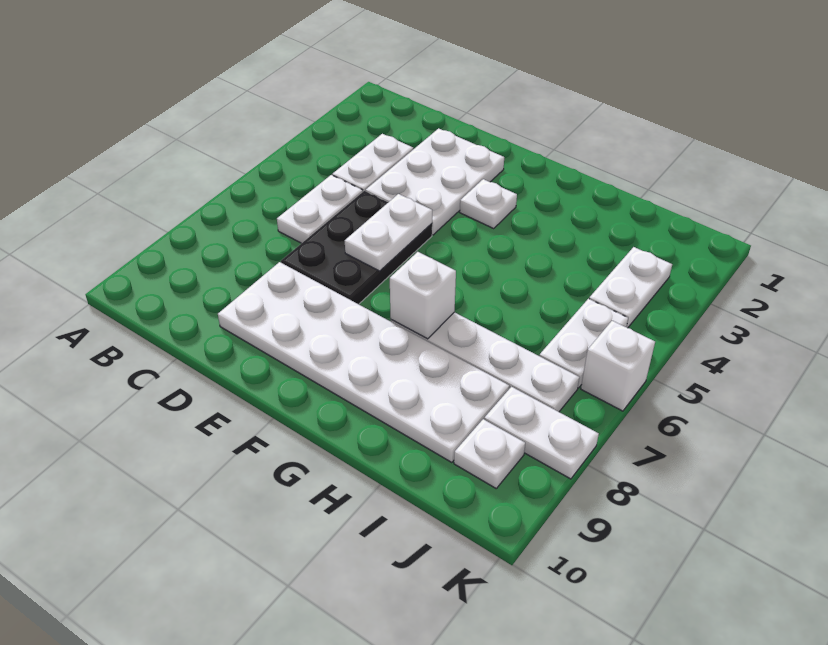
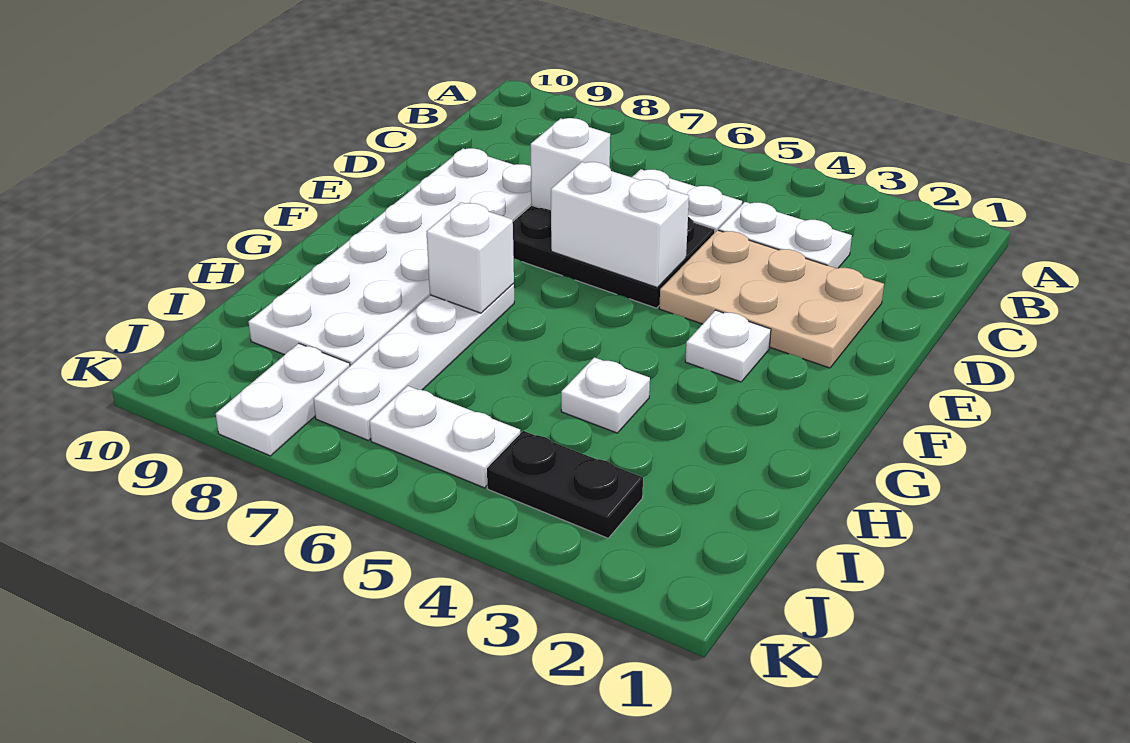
white 2x3 plate [366,128,504,235] -> tan 2x3 plate [659,230,884,368]
white 1x2 plate [345,194,432,271] -> white 1x2 brick [551,162,689,287]
white 1x2 plate [589,247,672,328] -> black 1x2 plate [487,431,643,538]
white 1x1 plate [454,419,525,488] -> white 1x1 plate moved to [561,357,650,433]
white 1x1 brick [581,321,655,411] -> white 1x1 brick moved to [531,118,610,210]

